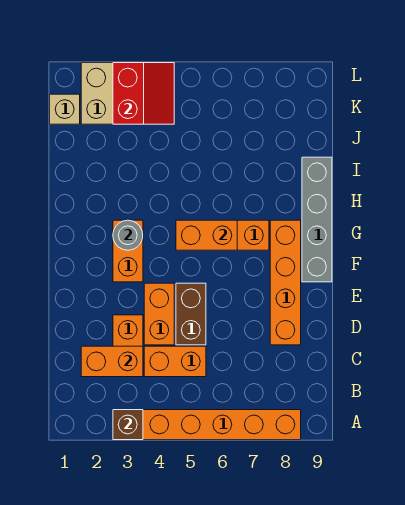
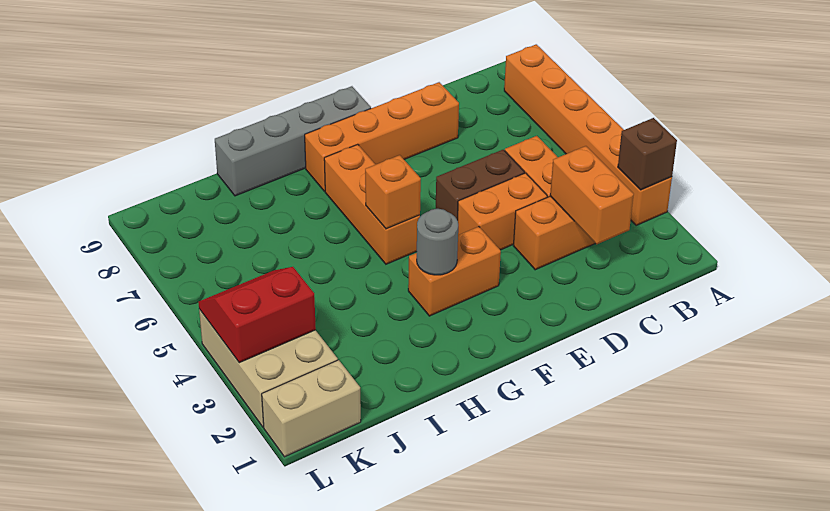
orange 1x2 brick [176,220,237,250] -> orange 1x1 brick [365,155,421,229]
tan 1x1 brick [50,94,80,124] -> tan 1x2 brick [262,360,361,457]

